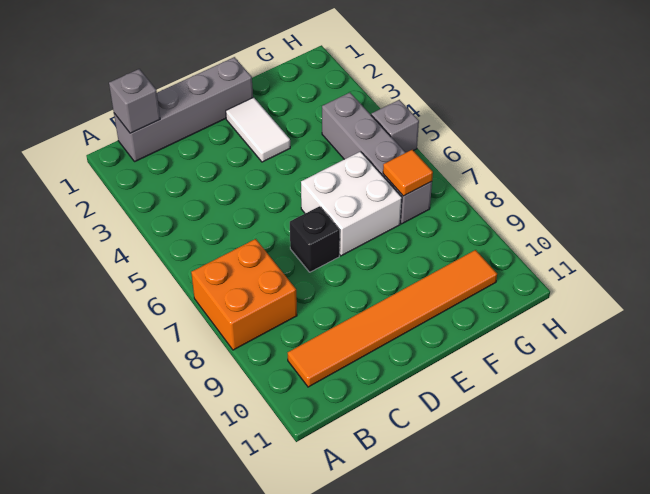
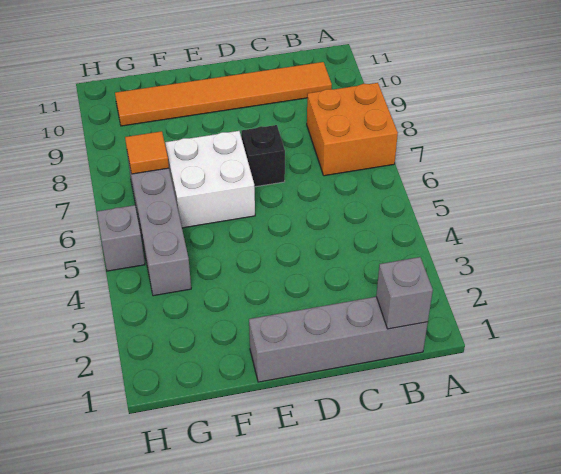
white 1x2 tile [226,97,290,162] -> none

